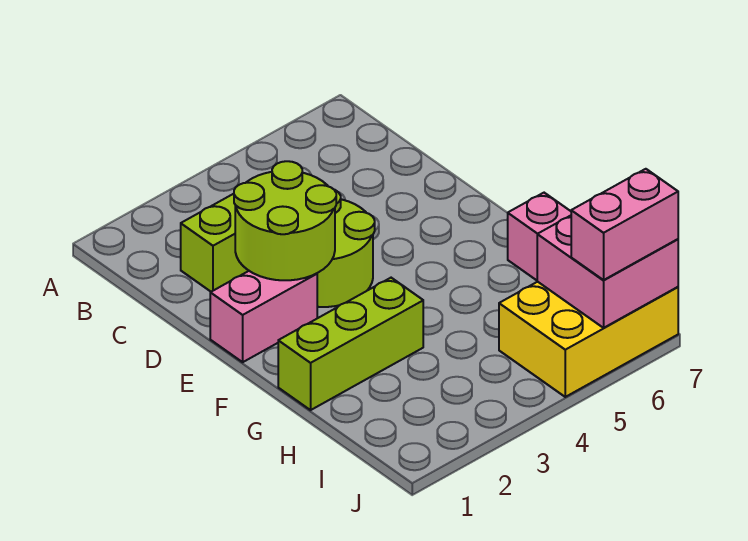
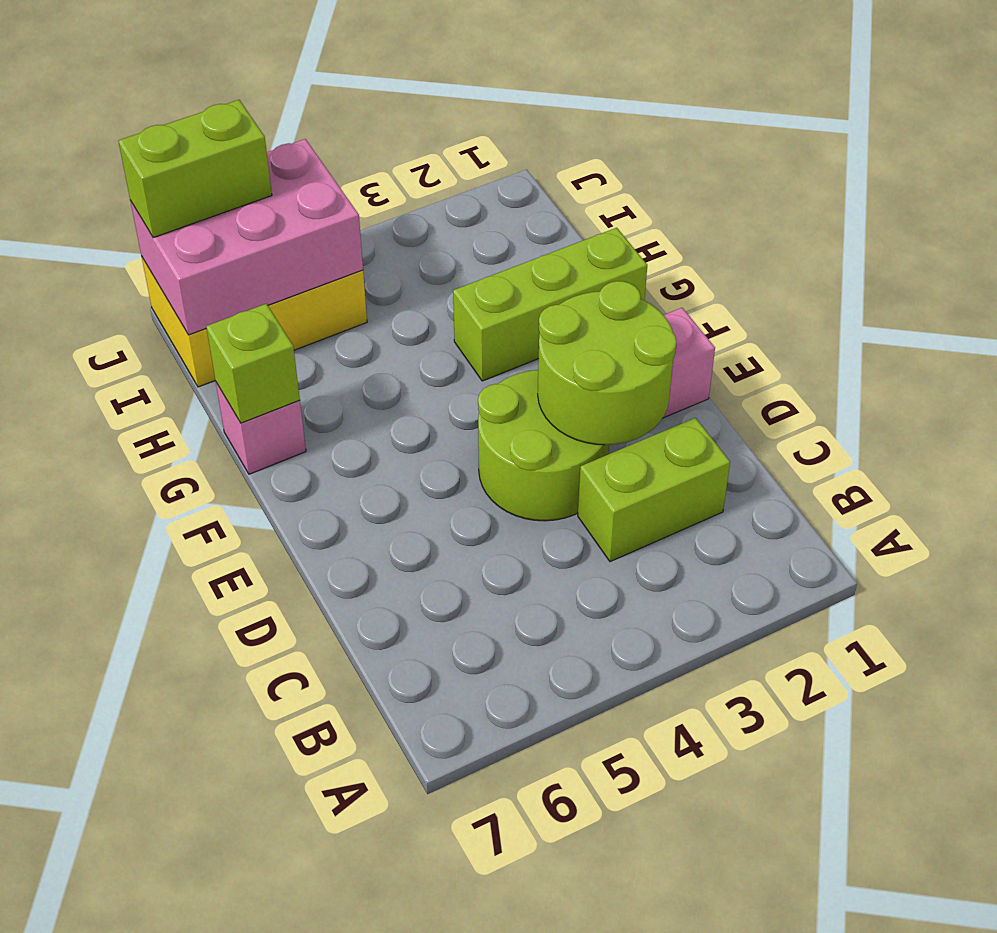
none -> lime 1x1 brick [206,304,300,423]
pink 2x2 brick [537,216,678,328] -> pink 2x3 brick [130,139,363,335]
pink 1x2 brick [571,169,678,280] -> lime 1x2 brick [118,100,272,238]

